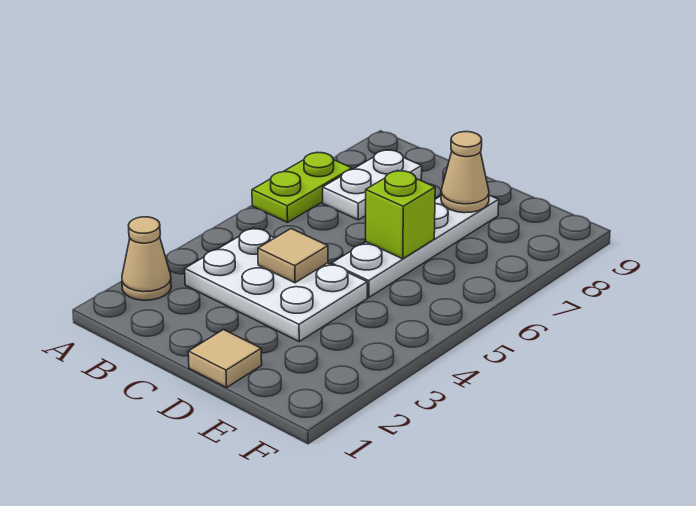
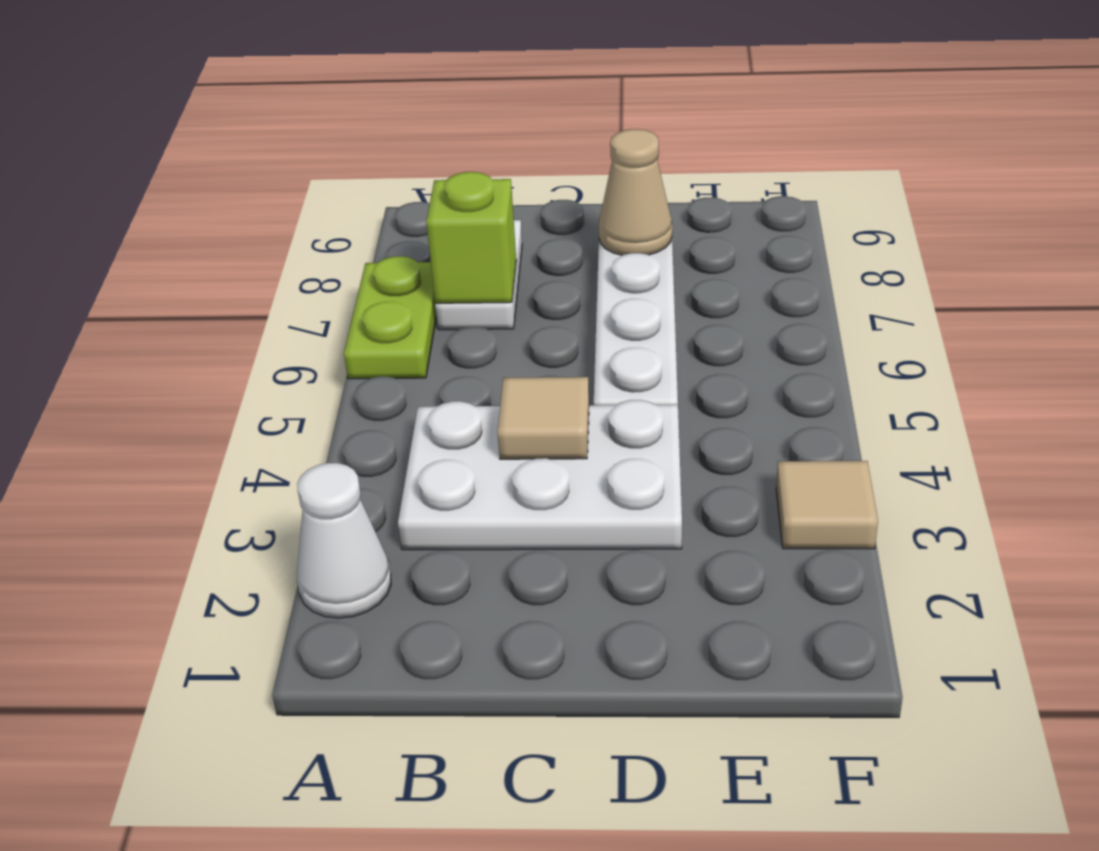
tan 1x1 cone [122,217,171,300] -> white 1x1 cone [297,463,391,618]
tan 1x1 tile [188,330,262,388] -> tan 1x1 tile moved to [776,461,878,549]
lime 1x1 brick [366,170,435,259] -> lime 1x1 brick moved to [426,172,516,303]

